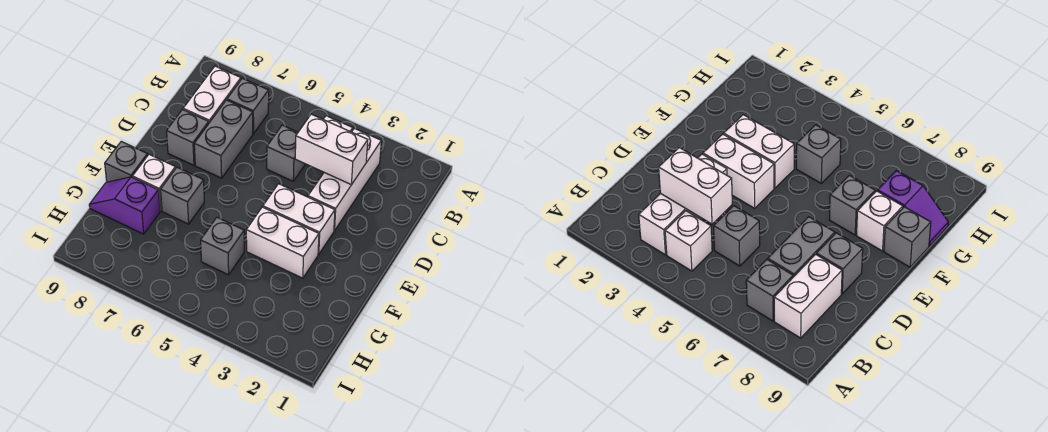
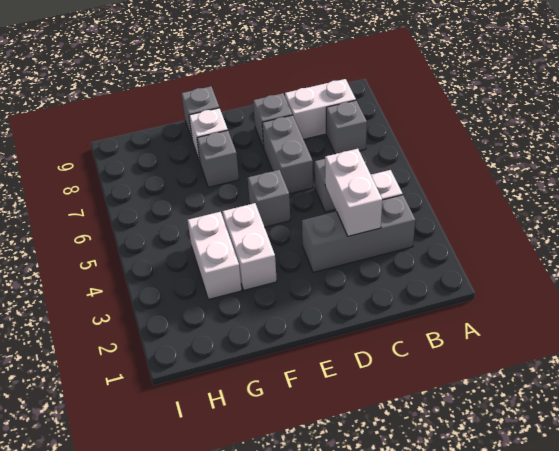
white 1x3 brick [308,128,381,231] -> grey 1x3 brick [302,195,415,272]
grey 1x2 brick [194,100,253,178] -> grey 1x2 brick turned to [262,115,313,194]
white 1x2 brick [263,184,335,254] -> white 1x2 brick moved to [187,212,242,299]
grey 1x1 brick [201,218,244,275] -> grey 1x1 brick moved to [248,170,290,227]
purple 1x2 slope [89,177,160,234] -> none

